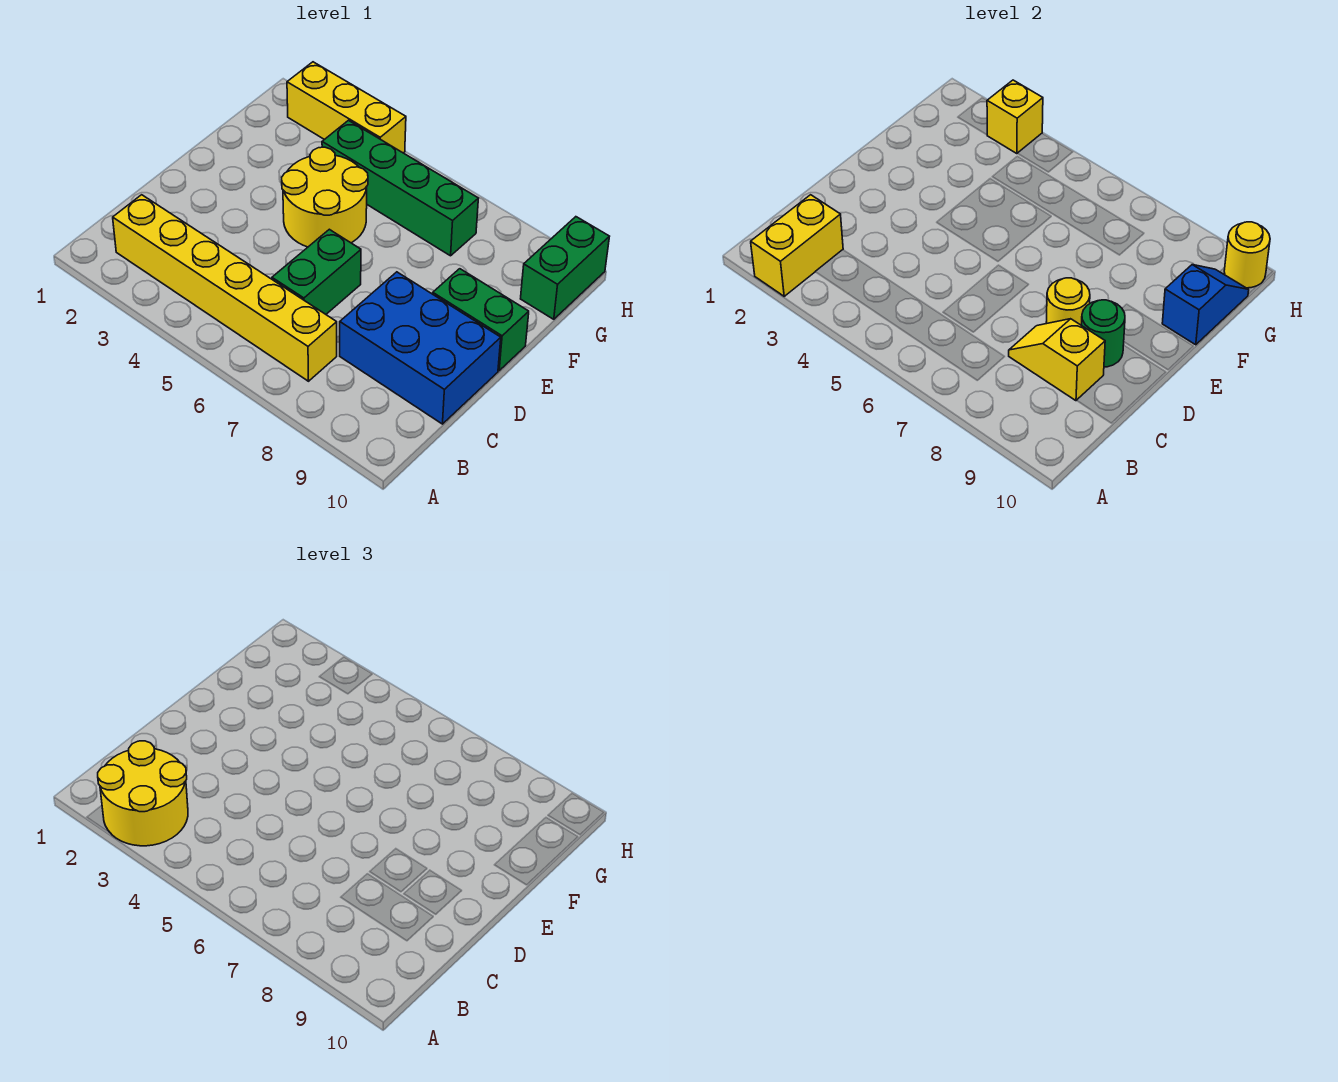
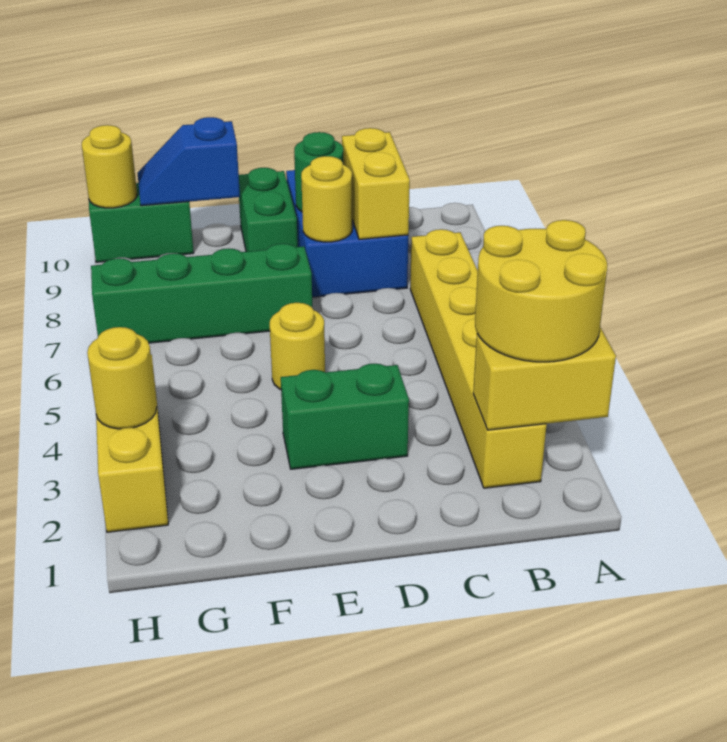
green 1x2 brick [272,229,361,314] -> green 1x2 brick moved to [281,363,409,469]
yellow 1x2 slope [1009,319,1105,401] -> yellow 1x2 brick [342,128,410,239]
yellow 2x2 round brick [282,147,368,247] -> yellow 1x1 round brick [270,303,325,390]
green 1x4 brick [322,120,478,256] -> green 1x4 brick turned to [91,244,312,343]
yellow 1x1 brick [987,80,1043,154] -> yellow 1x1 round brick [87,327,157,429]

